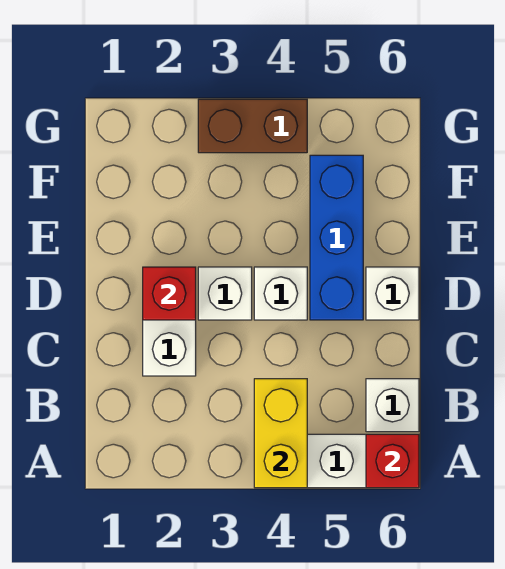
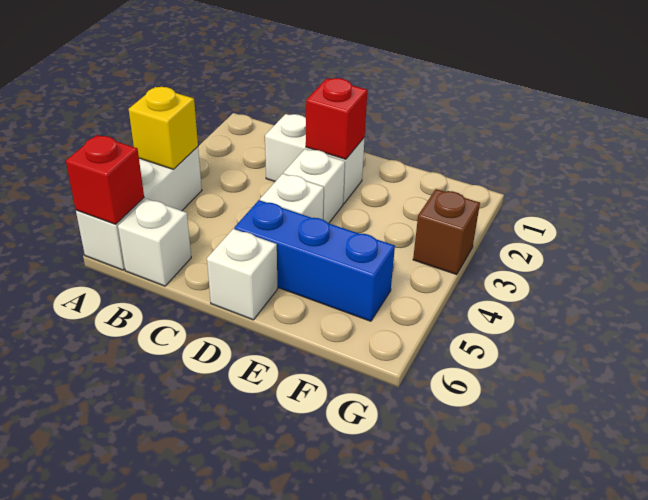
yellow 1x2 brick [254,379,307,488] -> yellow 1x1 brick [129,87,198,169]
brown 1x2 brick [198,99,307,153] -> brown 1x1 brick [413,189,480,275]

